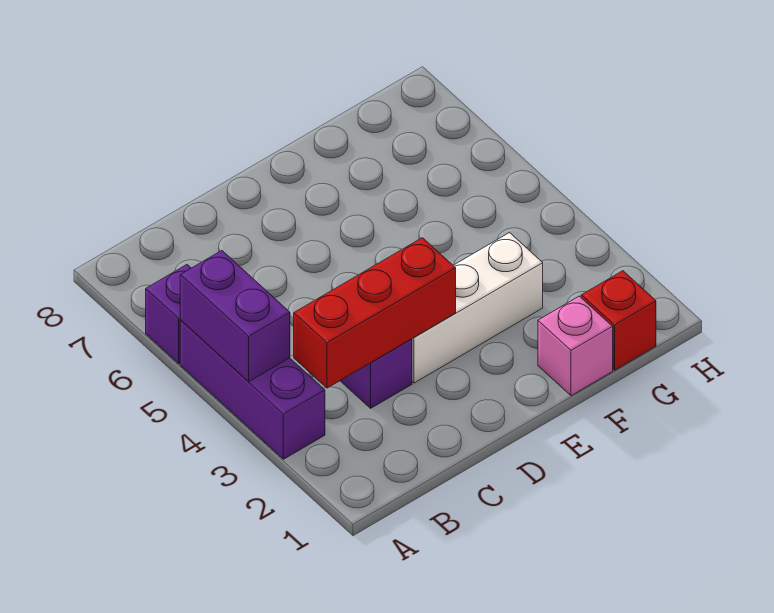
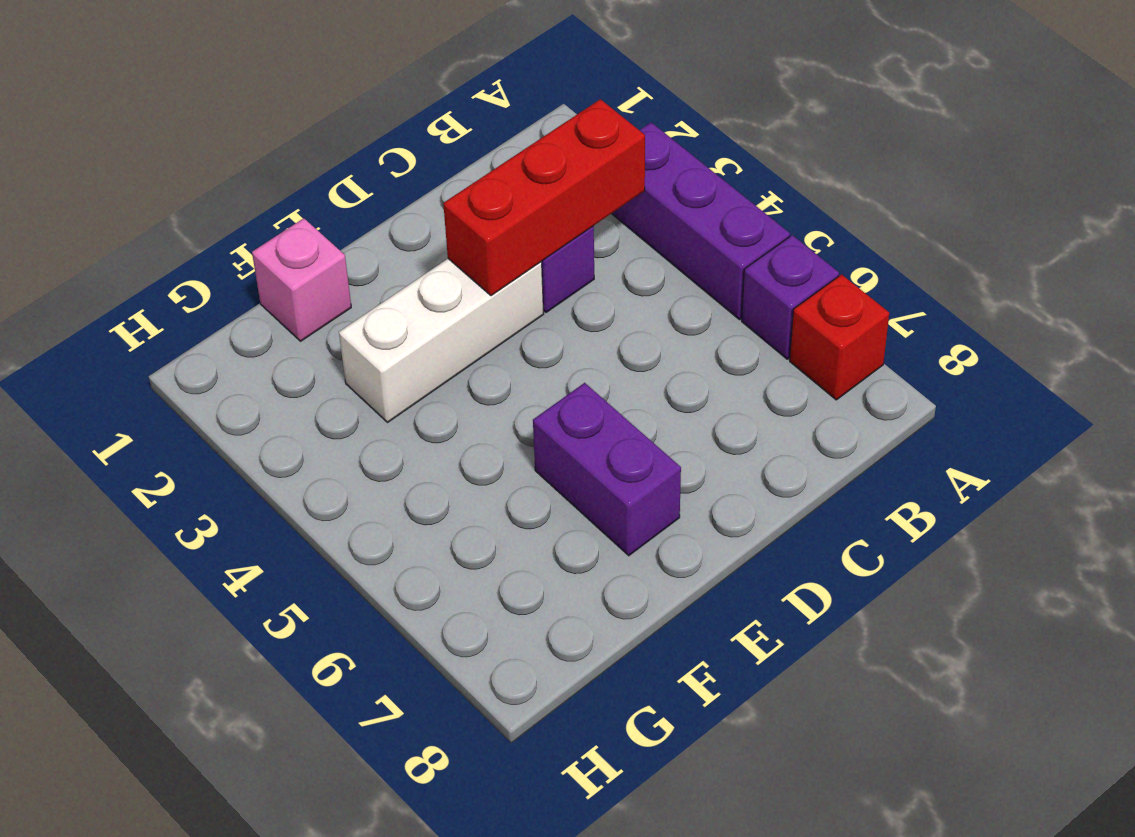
purple 1x2 brick [180,251,290,382] -> purple 1x2 brick moved to [533,383,681,556]
red 1x1 brick [581,271,656,370] -> red 1x1 brick moved to [790,274,889,400]

